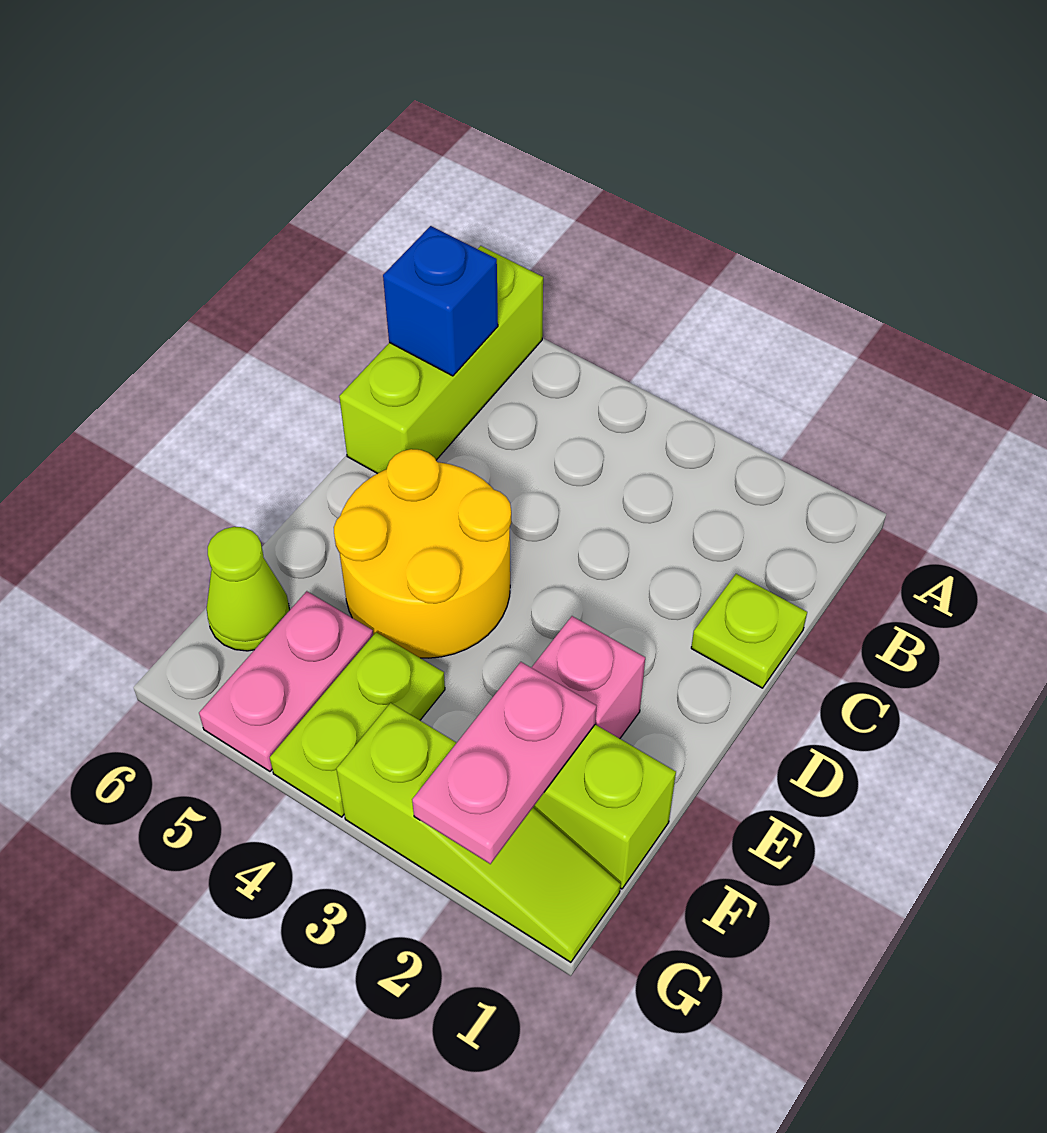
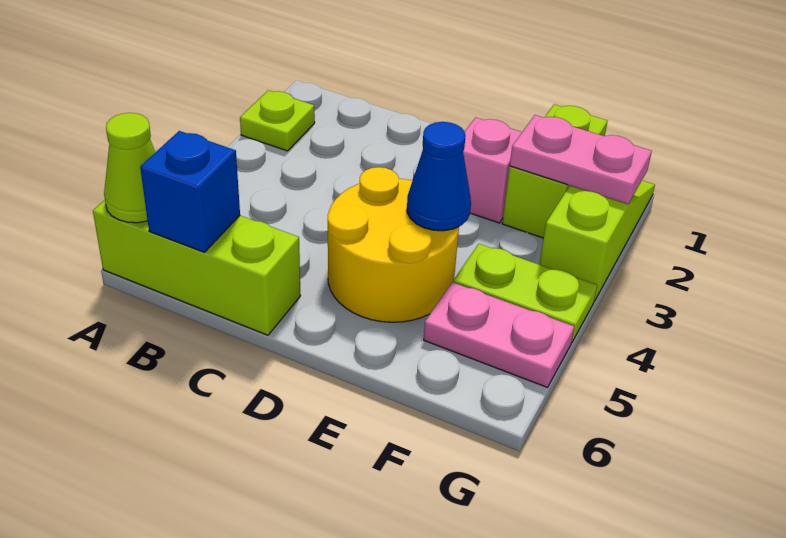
lime 1x1 plate [691,574,807,688] -> lime 1x1 plate moved to [240,90,315,151]
none -> blue 1x1 cone [407,122,471,231]
lime 1x1 cone [207,527,289,651] -> lime 1x1 cone moved to [104,113,155,223]

